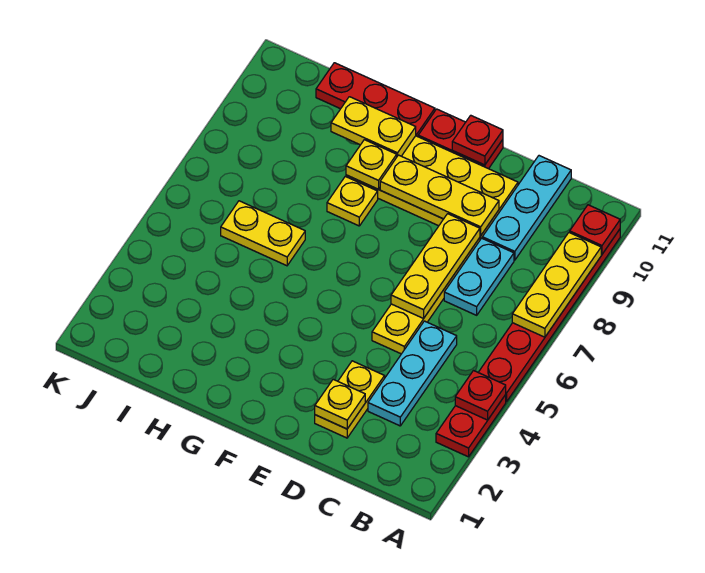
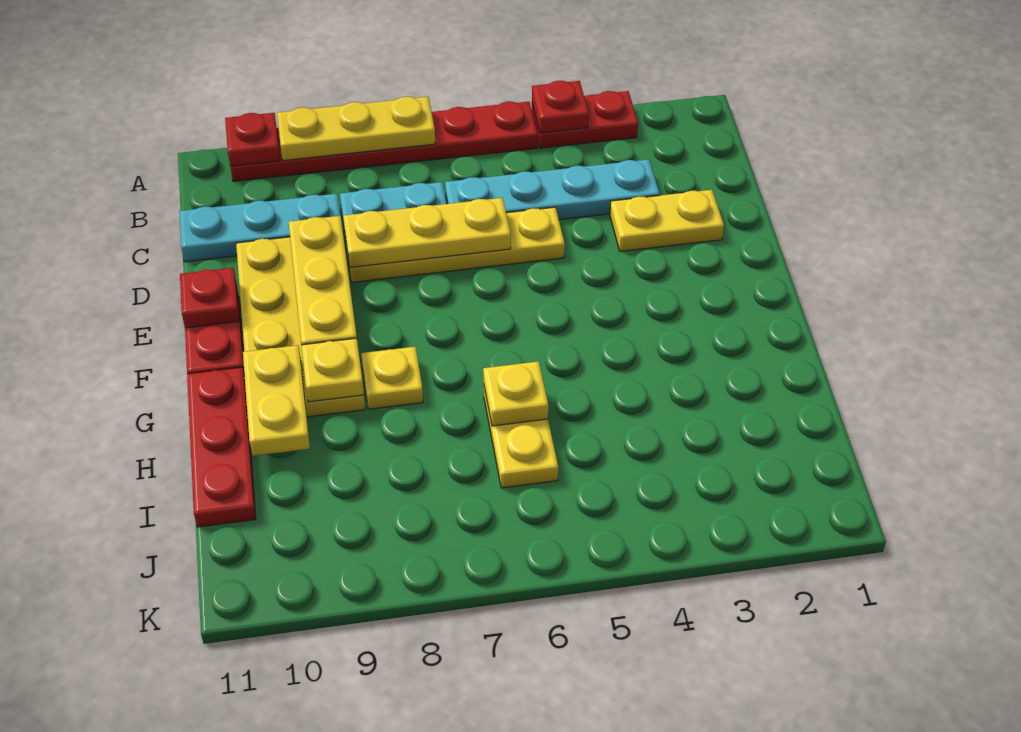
cyan 1x3 plate [368,321,457,426] -> cyan 1x4 plate [445,159,660,220]
yellow 1x1 plate [315,379,365,429] -> yellow 1x1 plate moved to [483,361,548,426]

